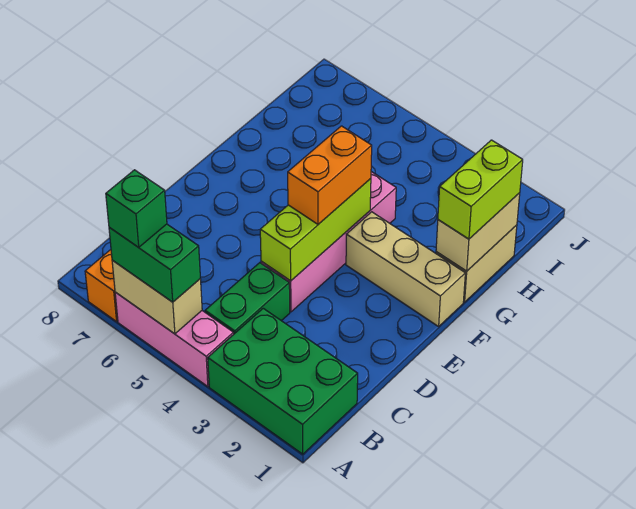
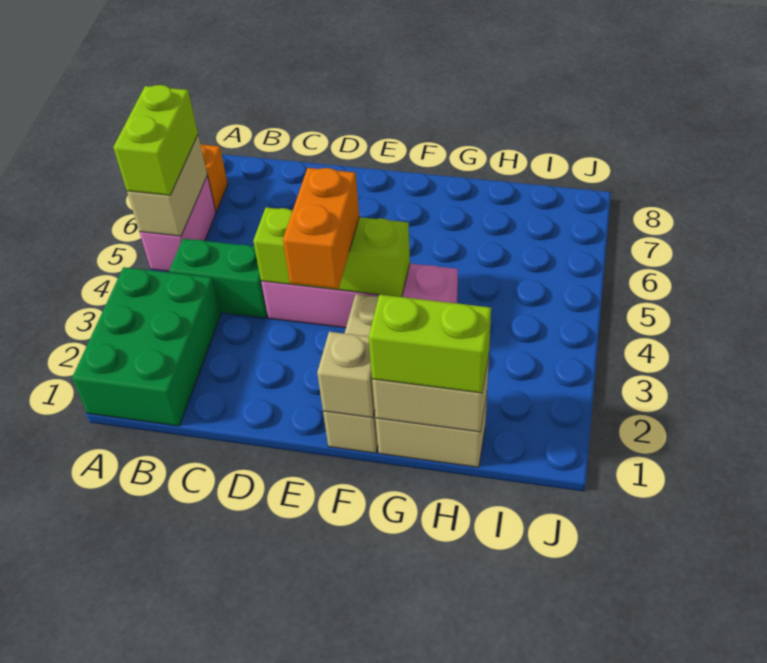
pink 1x3 brick [115,292,234,387] -> pink 1x2 brick [140,176,216,271]
green 1x2 brick [109,224,200,302] -> lime 1x2 brick [113,85,198,195]
green 1x1 brick [106,170,167,247] -> none
orange 1x2 brick [288,126,372,224] -> orange 1x2 brick turned to [283,168,359,289]
none -> tan 1x1 brick [317,332,375,418]

